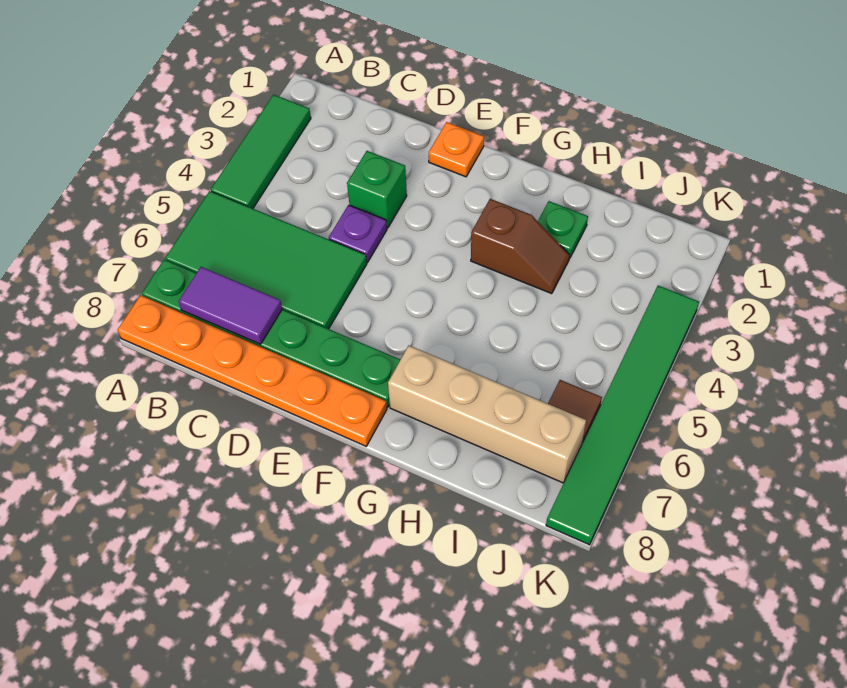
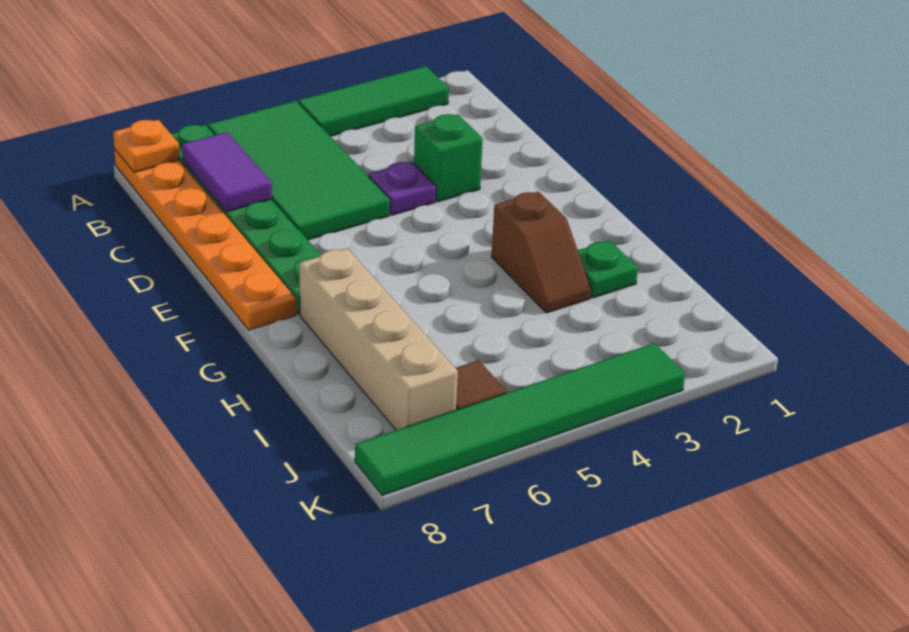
orange 1x1 plate [429,122,484,177] -> orange 1x1 plate moved to [113,120,180,172]

